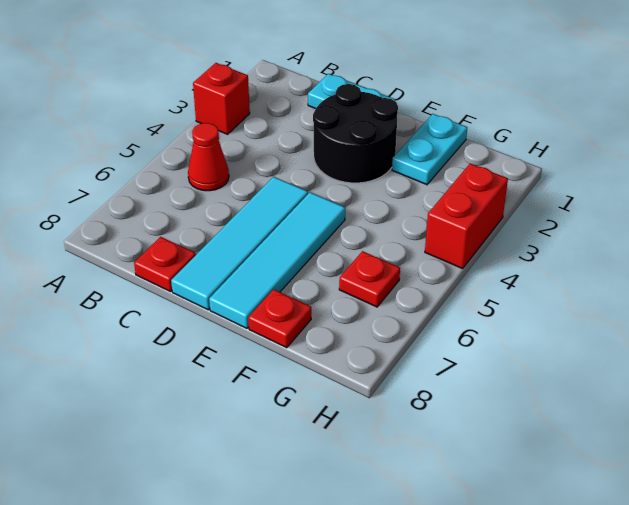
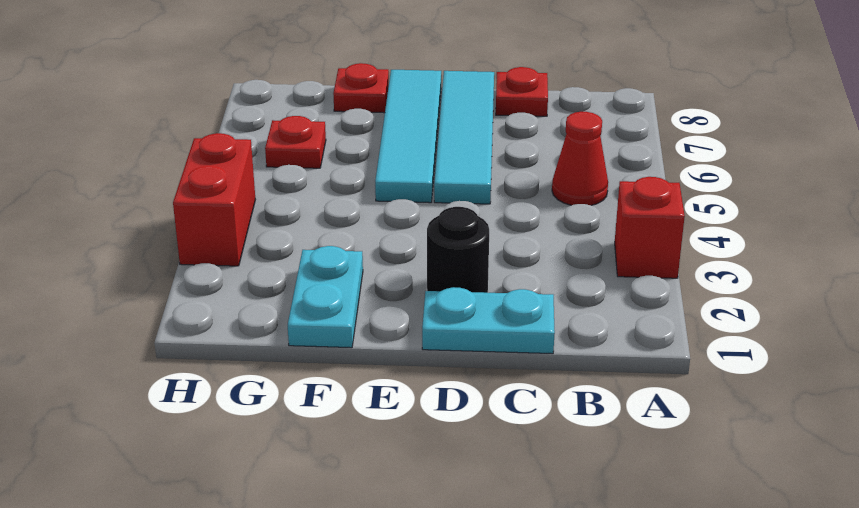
black 2x2 round brick [313,84,398,183] -> black 1x1 round brick [427,207,489,293]

